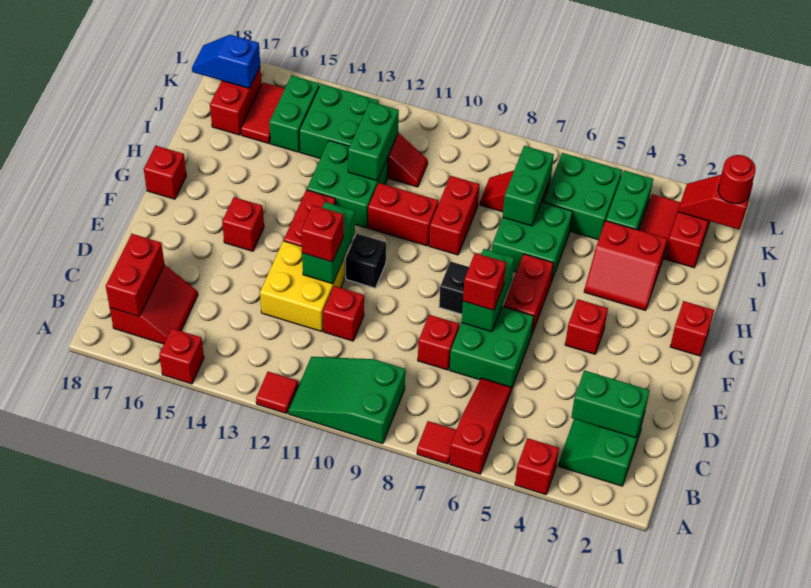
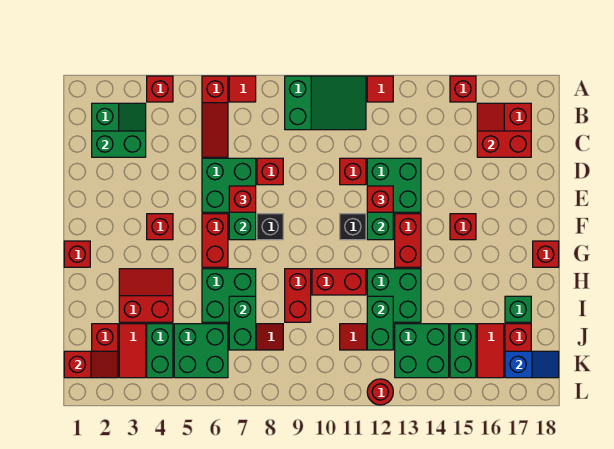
red 1x2 brick [106,234,164,316] -> red 1x2 brick turned to [477,131,531,157]
yellow 2x2 brick [260,241,344,332] -> green 2x2 brick [367,158,421,212]
none -> green 1x1 brick [505,296,531,322]
red 1x1 round brick [718,155,756,204] -> red 1x1 round brick moved to [367,379,393,405]

